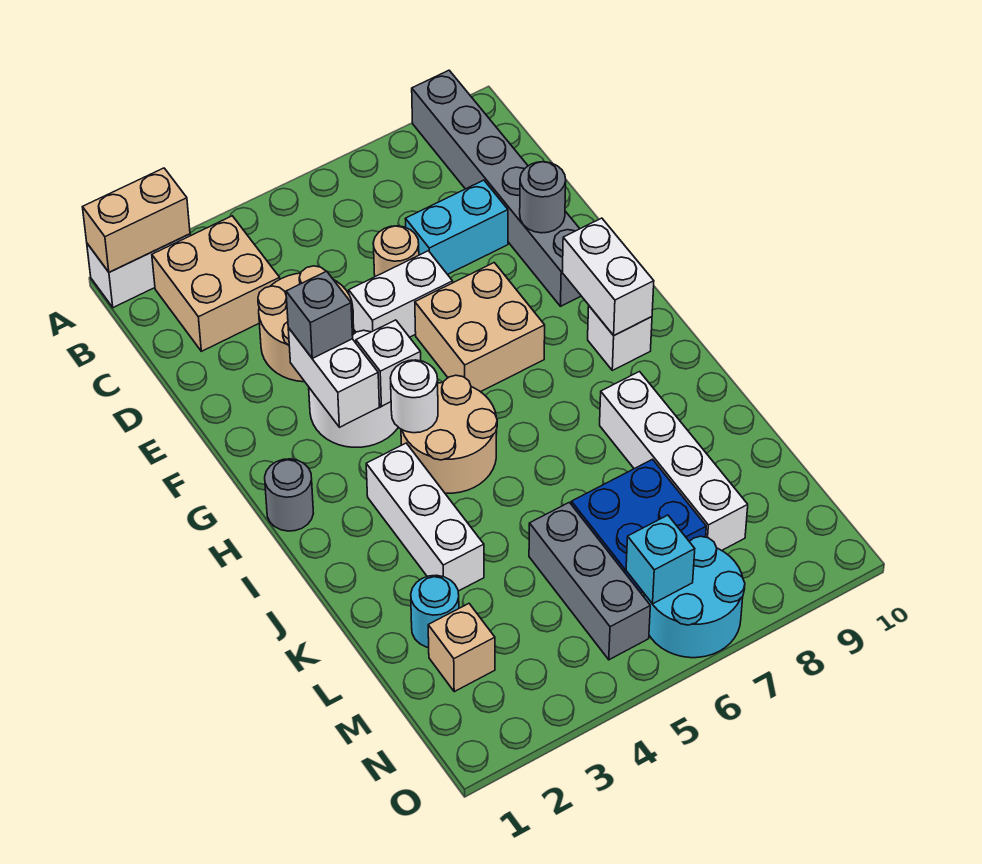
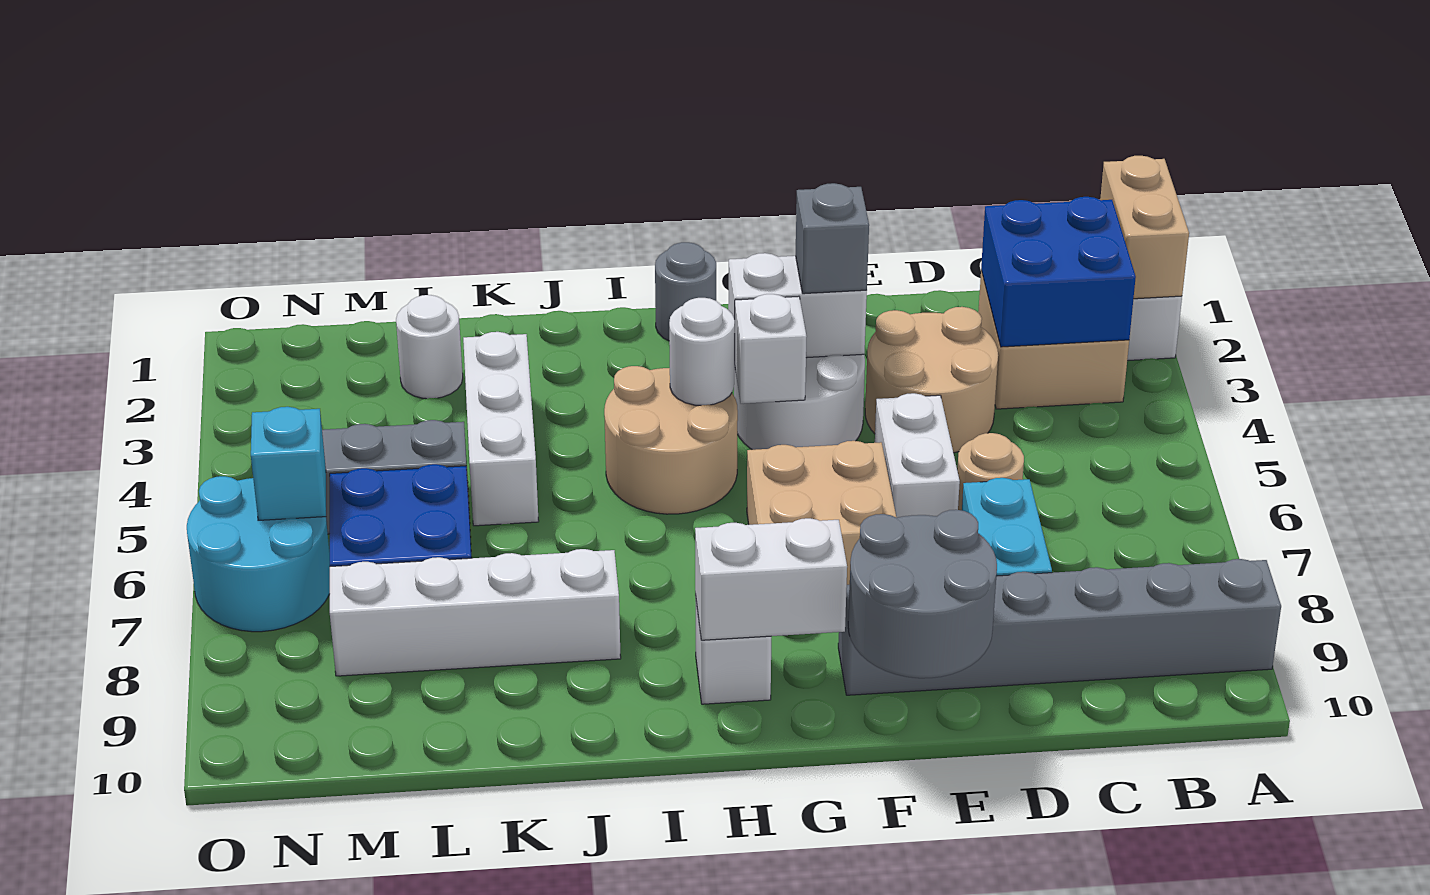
none -> blue 2x2 brick [981,197,1136,347]
grey 1x1 round brick [520,162,566,233] -> grey 2x2 round brick [848,510,997,678]
white 1x3 brick [366,443,484,591] -> white 1x3 brick turned to [463,332,539,526]
cyan 1x1 round brick [411,575,459,648] -> white 1x1 round brick [396,295,463,399]
tan 1x1 brick [428,604,495,692] -> none

